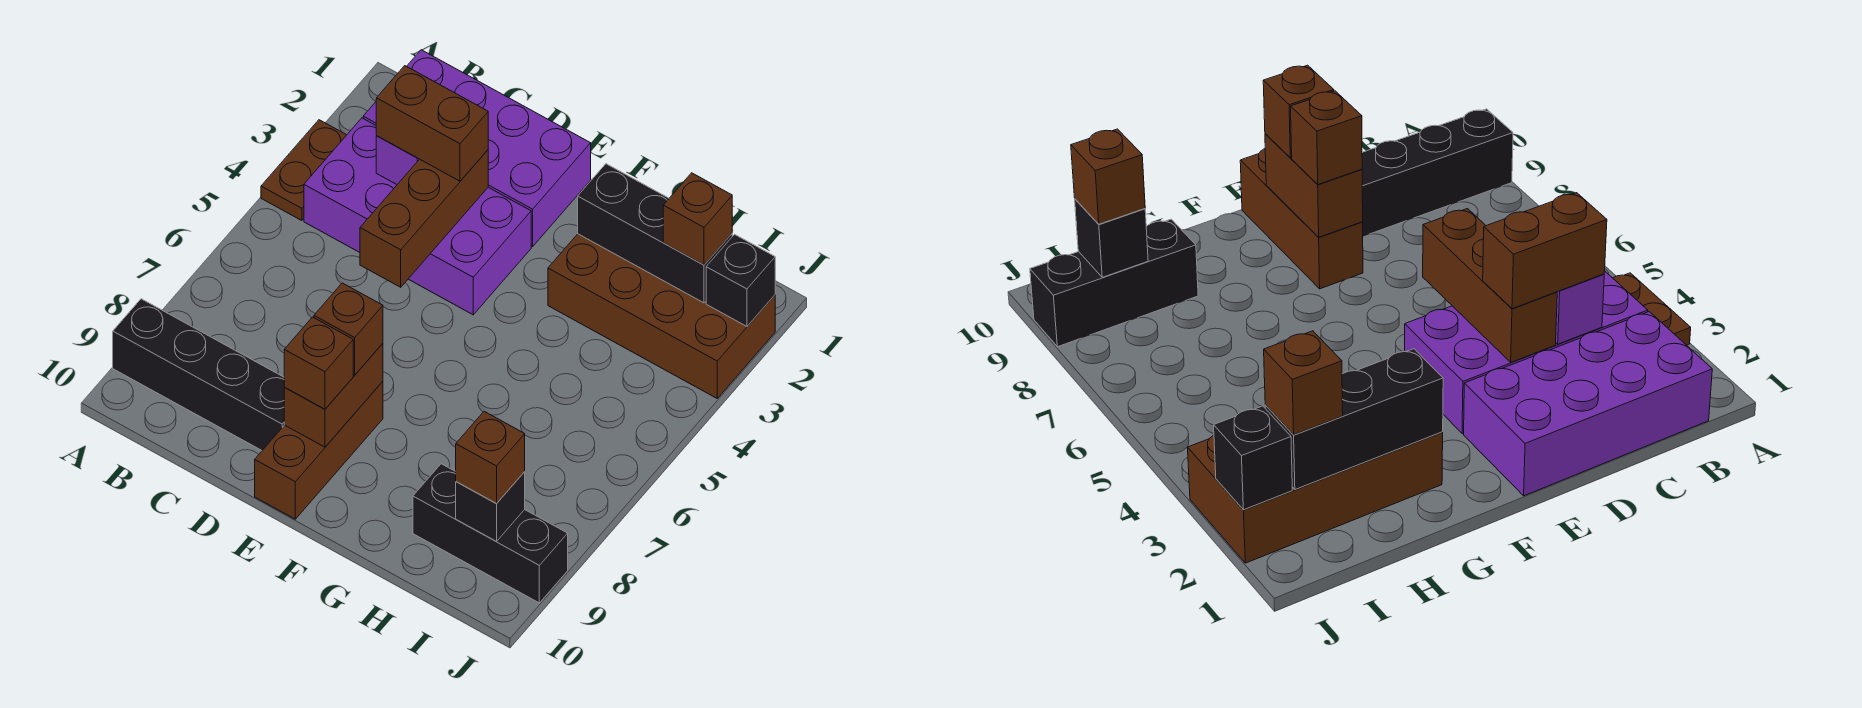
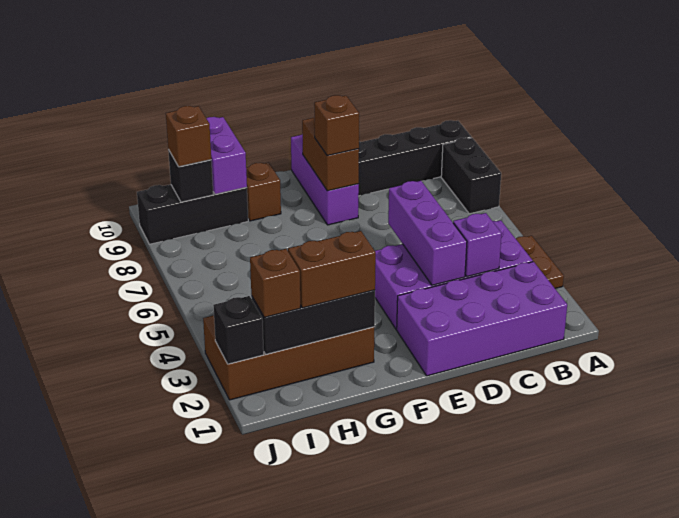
none -> black 1x2 brick [441,138,501,214]
brown 1x2 brick [376,66,488,181] -> brown 1x2 brick moved to [288,231,376,308]
brown 1x3 brick [360,150,488,287] -> purple 1x3 brick [388,181,467,285]
brown 1x3 brick [255,381,383,519] -> purple 1x3 brick [291,134,359,225]
brown 1x1 brick [284,317,353,409] -> brown 1x1 brick moved to [246,163,281,221]
none -> purple 1x2 brick [206,117,247,194]

